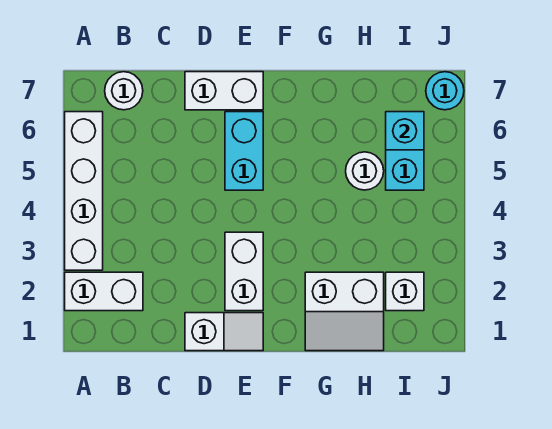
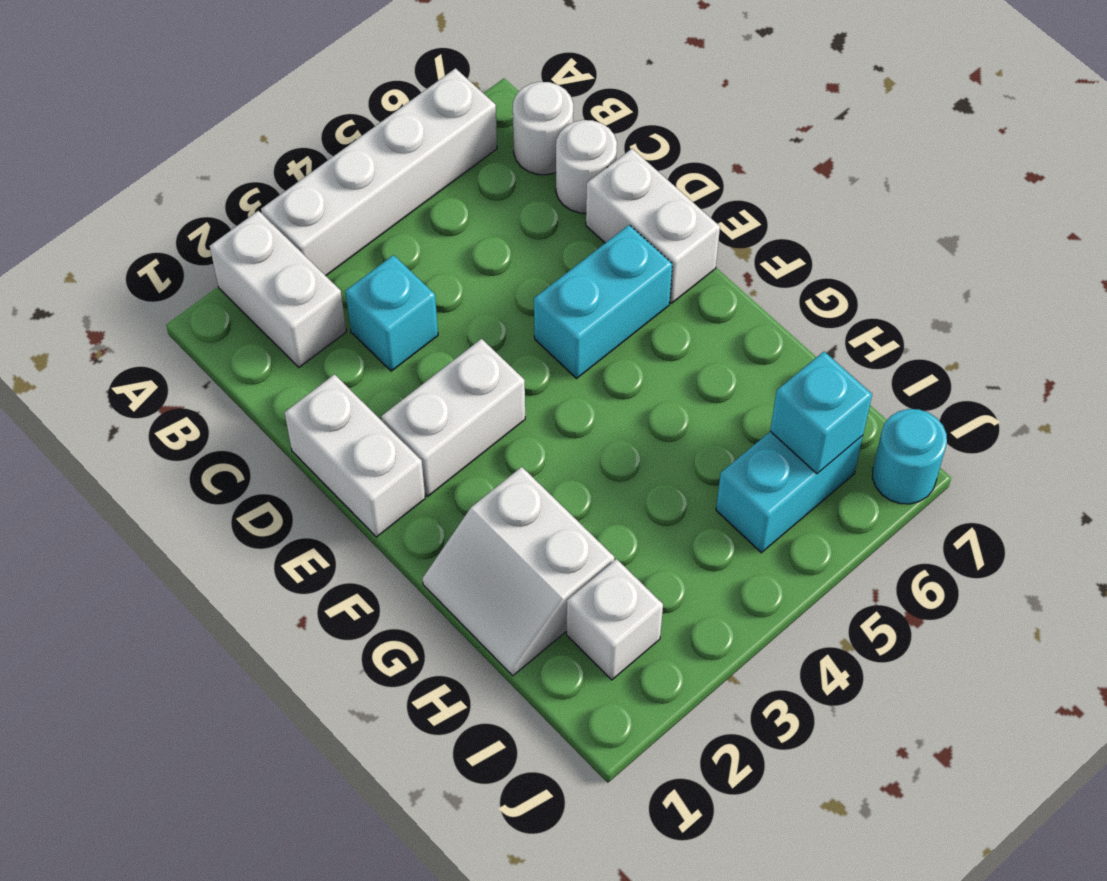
none -> cyan 1x1 brick [345,255,438,371]
white 1x2 slope [185,313,263,351] -> white 1x2 brick [285,374,425,537]
white 1x1 round brick [346,152,384,190] -> white 1x1 round brick moved to [556,120,617,213]

